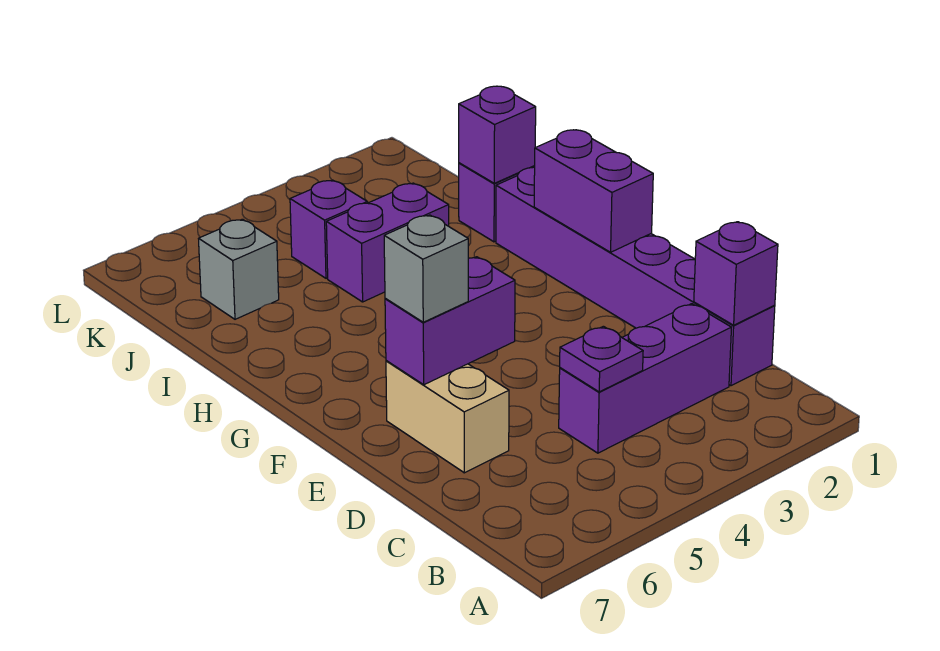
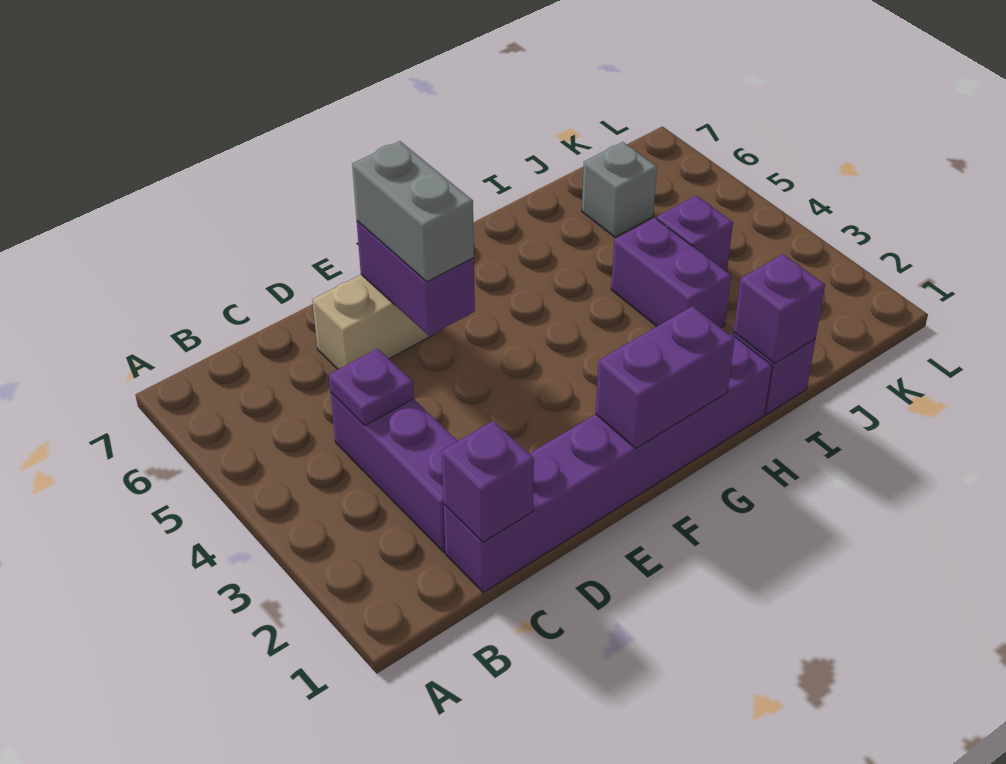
grey 1x1 brick [384,215,468,322] -> grey 1x2 brick [352,141,474,282]

